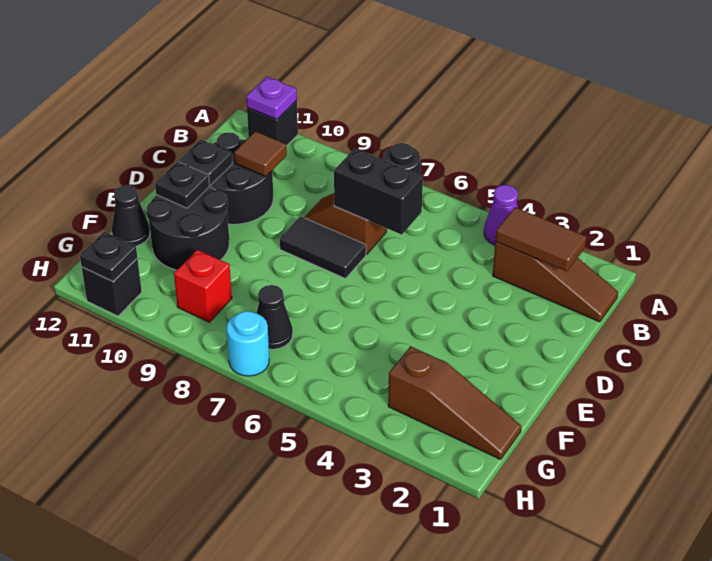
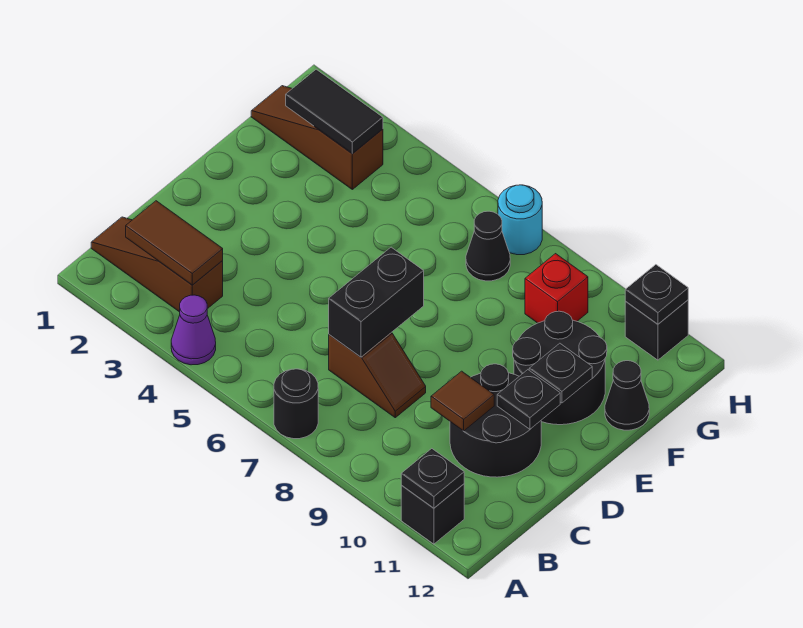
purple 1x1 plate [246,77,297,119] -> black 1x1 plate [401,449,464,508]
black 1x2 brick [334,148,423,235] -> black 1x2 brick turned to [329,247,424,357]
black 1x2 tile [280,216,366,278] -> black 1x2 tile moved to [286,69,383,153]

